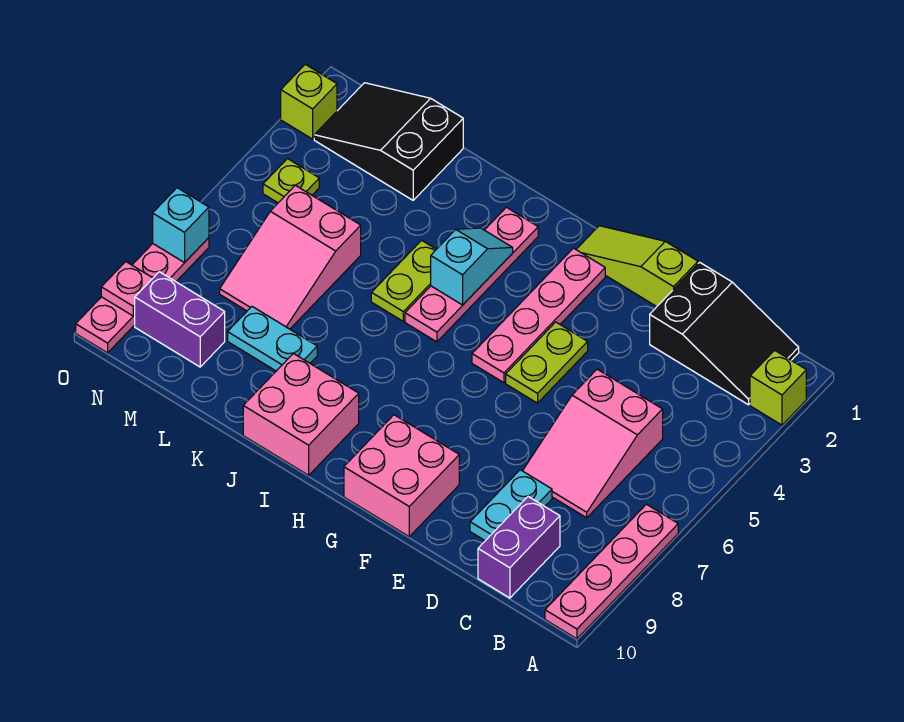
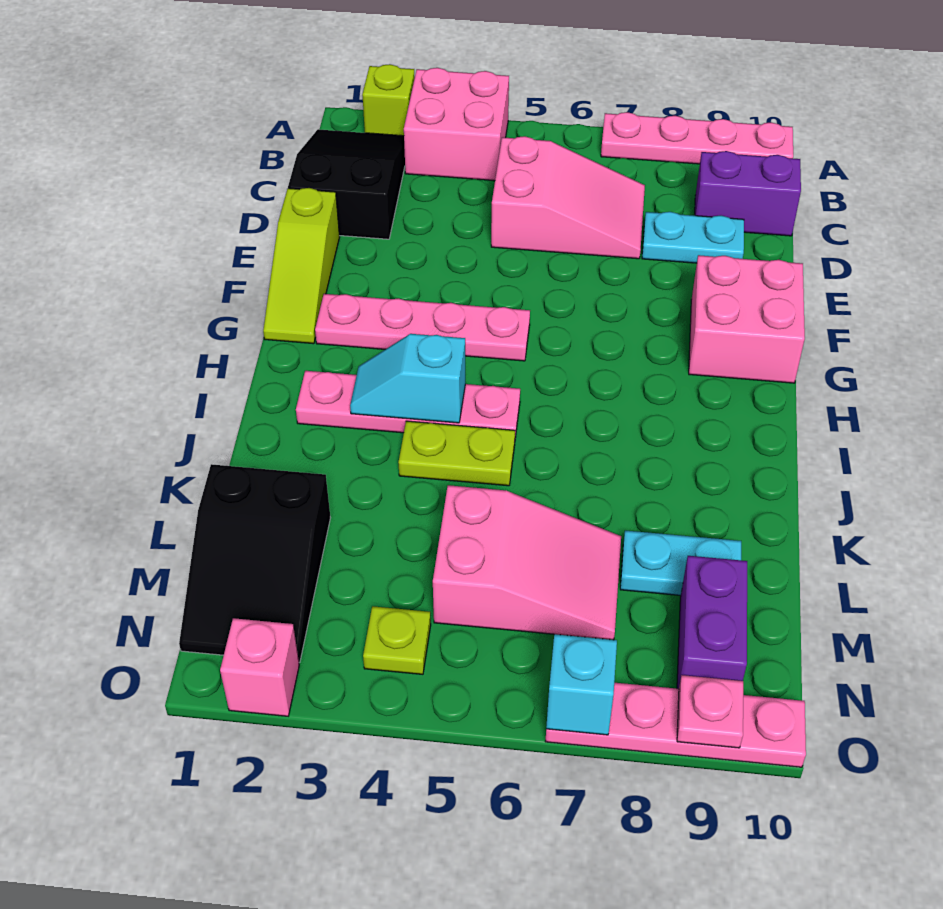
lime 1x2 plate [506,322,588,403] -> none
pink 2x2 brick [243,354,359,475] -> pink 2x2 brick moved to [404,68,509,181]
cyan 1x2 plate [228,307,317,371] -> cyan 1x2 plate turned to [620,530,741,595]
lime 1x1 brick [281,64,337,139] -> pink 1x1 brick [220,618,299,716]

